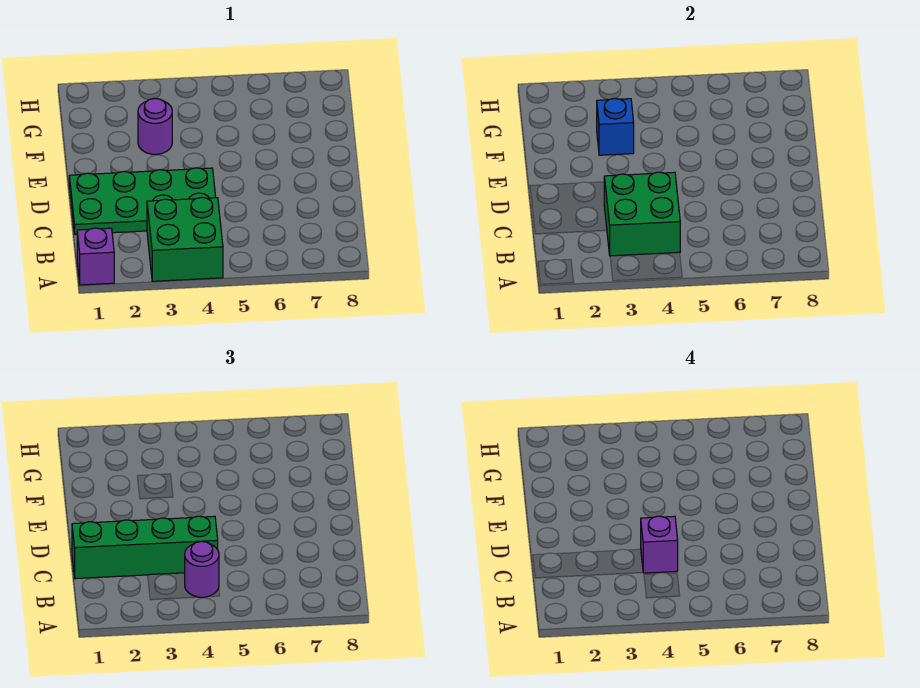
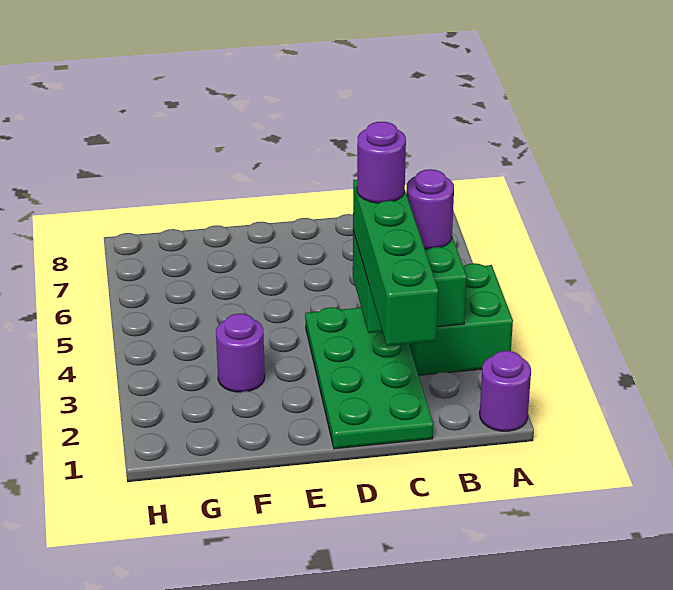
purple 1x1 brick [77,228,114,285] -> purple 1x1 round brick [480,351,531,431]
purple 1x1 brick [641,516,678,573] -> purple 1x1 round brick [357,122,406,203]
blue 1x1 brick [597,98,634,155] -> none

